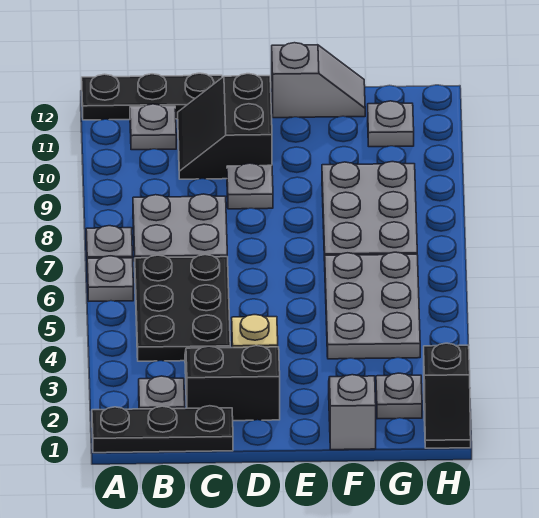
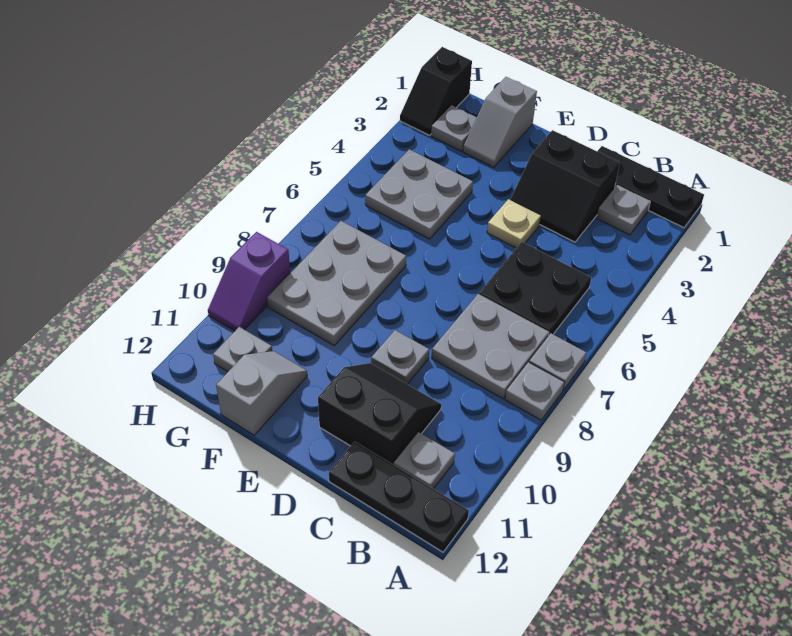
grey 1x1 plate [87,256,133,301] -> grey 1x1 plate moved to [505,362,564,420]
black 2x3 plate [135,255,230,361] -> black 2x2 plate [479,242,591,336]
black 2x2 slope [178,74,272,179] -> black 2x2 slope turned to [318,363,441,465]
grey 1x2 slope [272,43,365,118] -> grey 1x2 slope turned to [216,351,307,435]
grey 2x3 plate [325,252,420,359] -> grey 2x2 plate [365,149,473,239]
black 1x2 slope [424,343,471,448] -> black 1x2 slope turned to [400,47,472,135]
none -> purple 1x2 slope [208,232,290,331]

